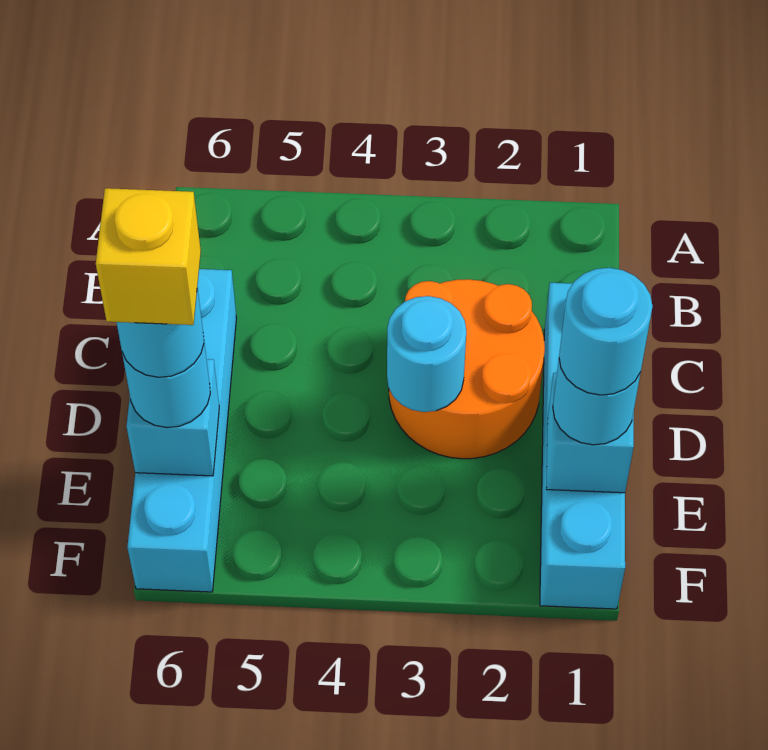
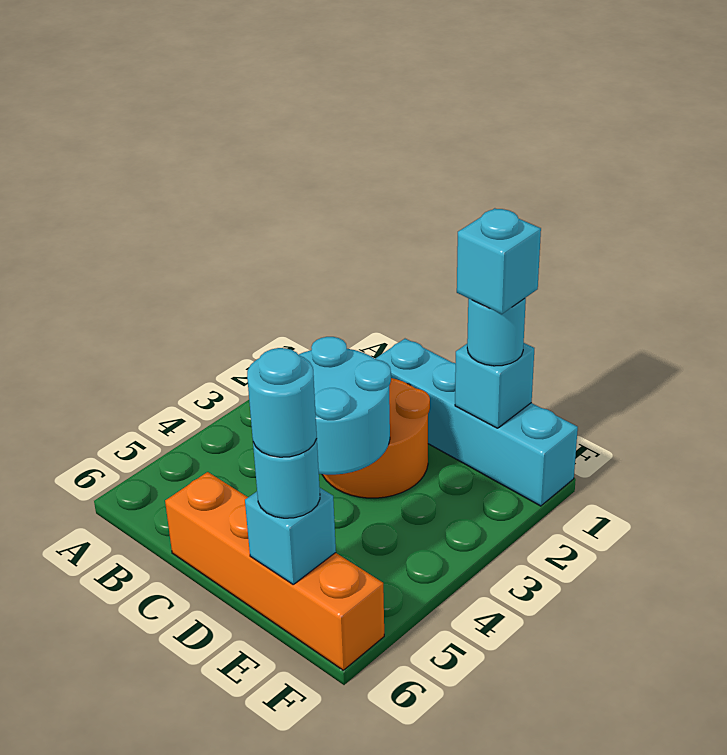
cyan 1x4 brick [127,269,236,592] -> orange 1x4 brick [165,472,384,670]
cyan 1x1 round brick [387,296,466,412] -> cyan 2x2 round brick [299,337,391,475]
cyan 1x1 round brick [559,268,653,395] -> cyan 1x1 brick [457,208,541,314]
yellow 1x1 brick [96,188,201,325] -> none

